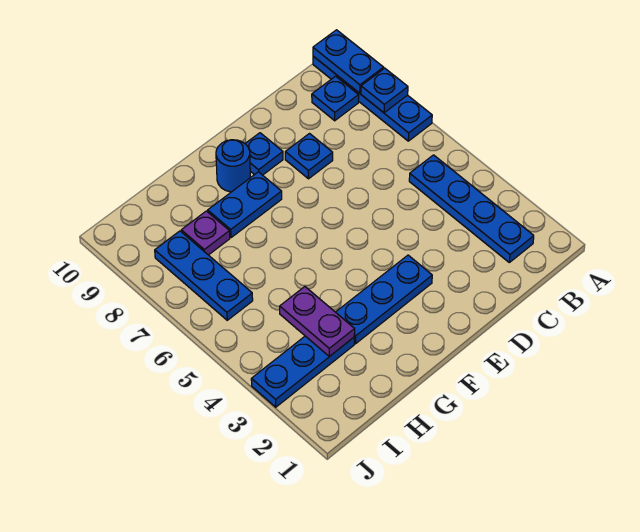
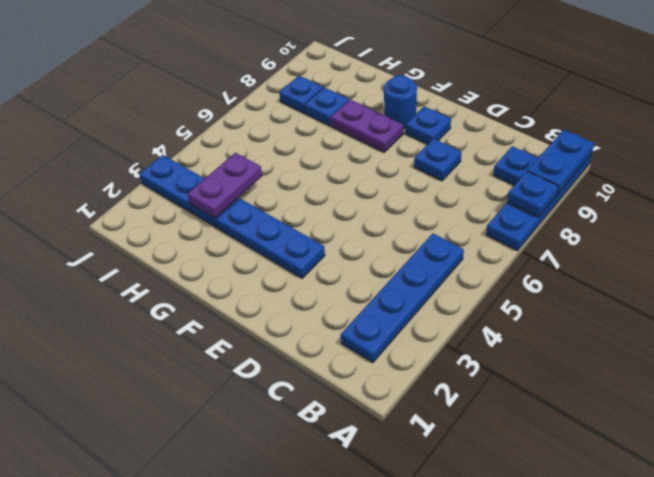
blue 1x2 plate [208,172,282,238] -> purple 1x2 plate [331,100,403,152]
purple 1x1 plate [181,211,230,255] -> blue 1x1 plate [305,87,349,126]
blue 1x3 plate [155,231,253,320] -> blue 1x1 plate [279,76,323,113]

